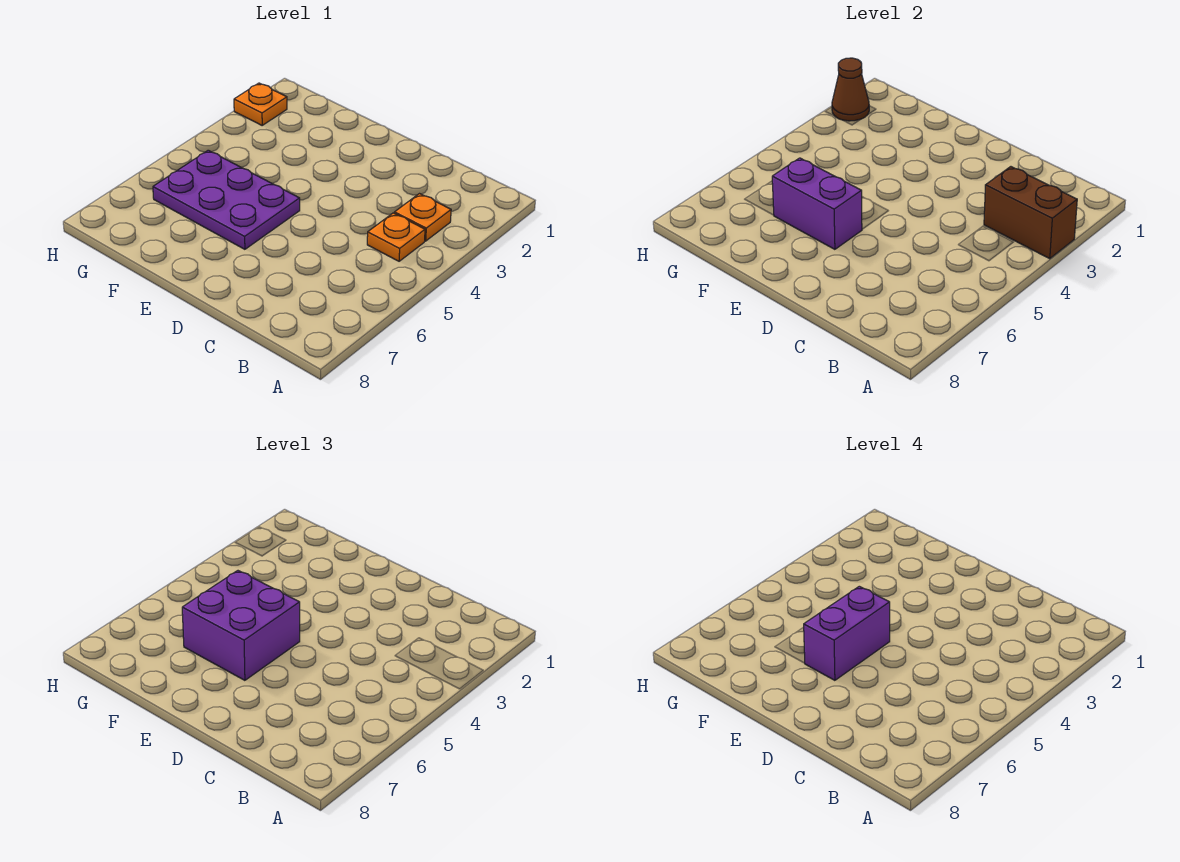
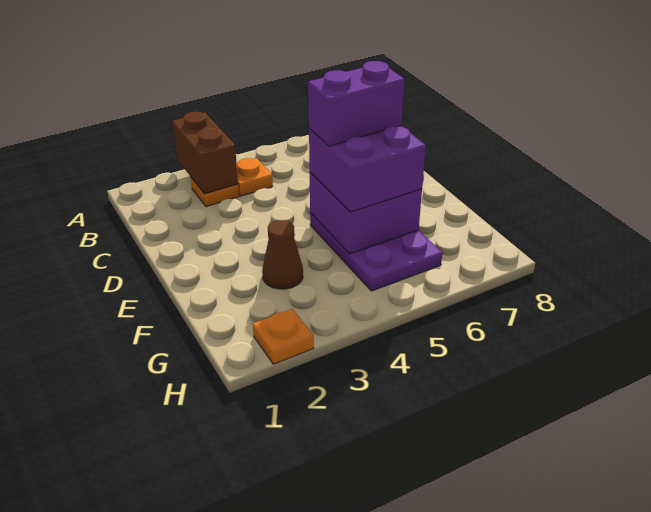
purple 1x2 brick [772,158,862,249] -> purple 2x2 brick [310,173,422,254]
brown 1x1 cone [832,58,869,121] -> brown 1x1 cone moved to [262,220,303,289]

